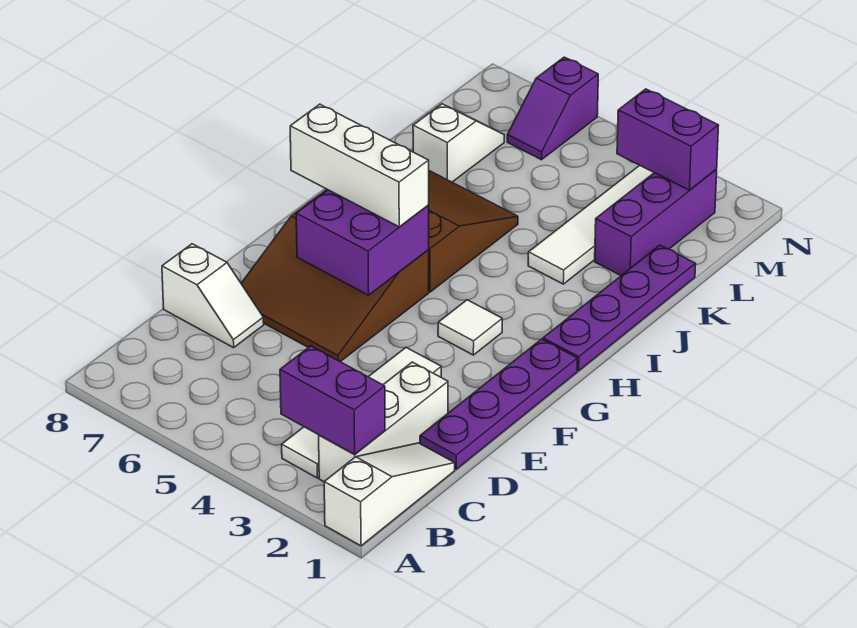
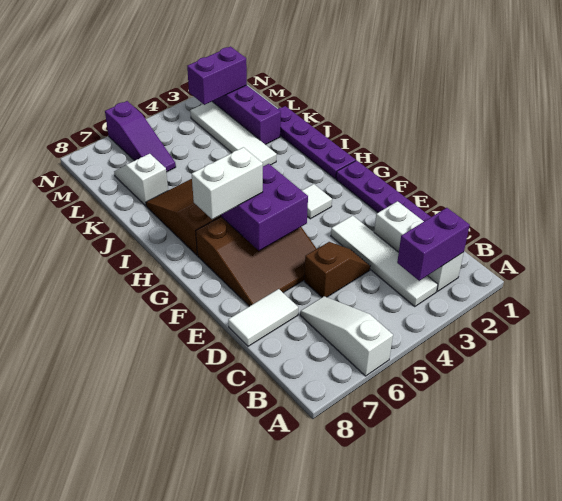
white 1x3 slope [324,443,455,546] -> white 1x3 slope moved to [300,296,393,376]
none -> brown 1x2 slope [304,242,370,297]
white 1x2 slope [162,244,264,348] -> white 1x2 tile [228,289,298,346]
white 1x3 brick [290,104,429,227] -> white 1x2 brick [192,147,263,219]
purple 1x2 slope [507,57,598,160] -> purple 1x3 slope [105,101,176,172]

